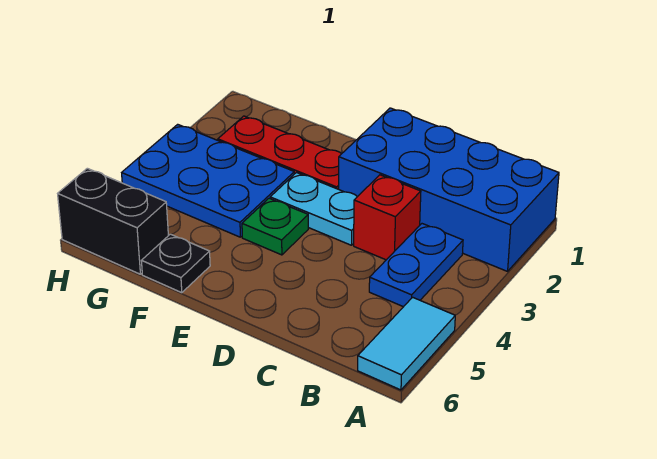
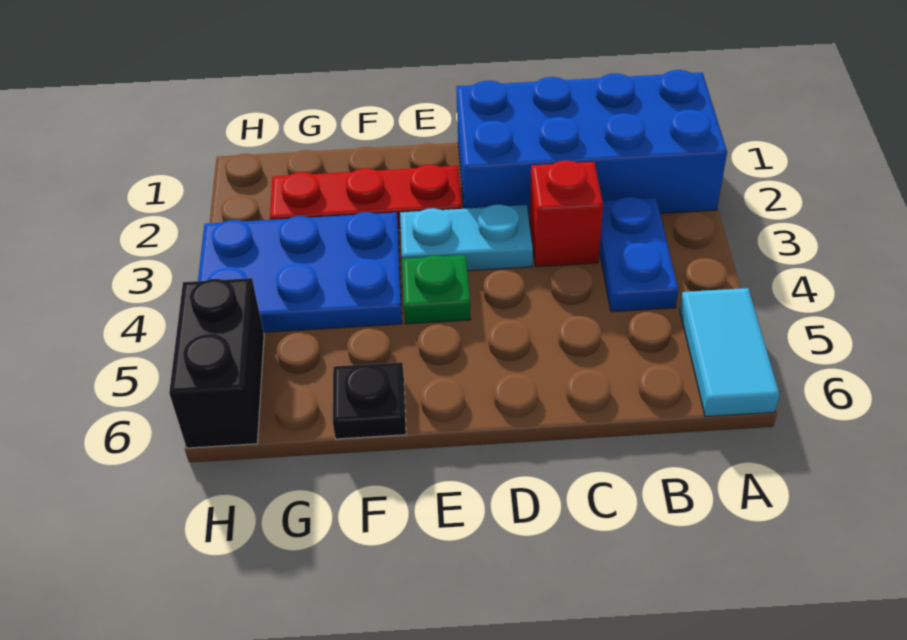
black 1x2 brick [58,168,168,274] -> black 1x2 brick turned to [169,278,264,448]

